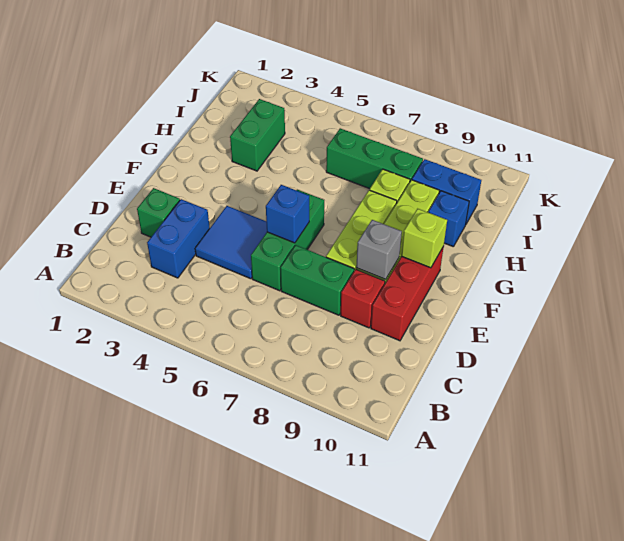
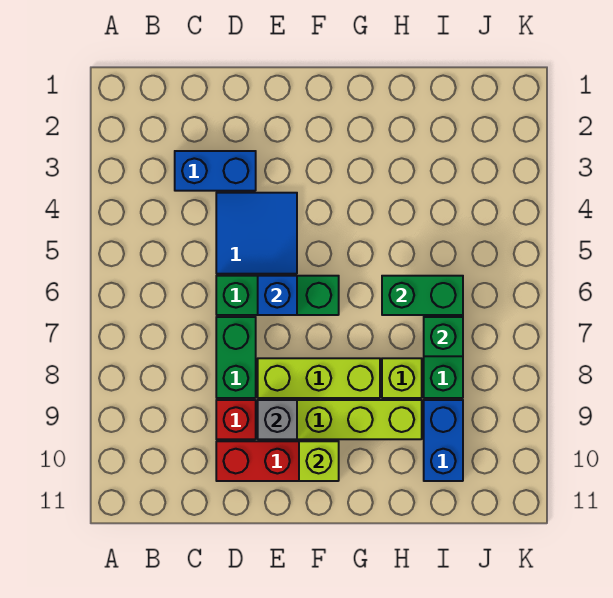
green 1x1 brick [137,188,180,237] -> green 1x1 brick moved to [424,317,463,356]
green 1x2 brick [230,99,285,171] -> green 1x2 brick moved to [382,276,463,315]
blue 1x1 brick [428,191,469,247] -> none

